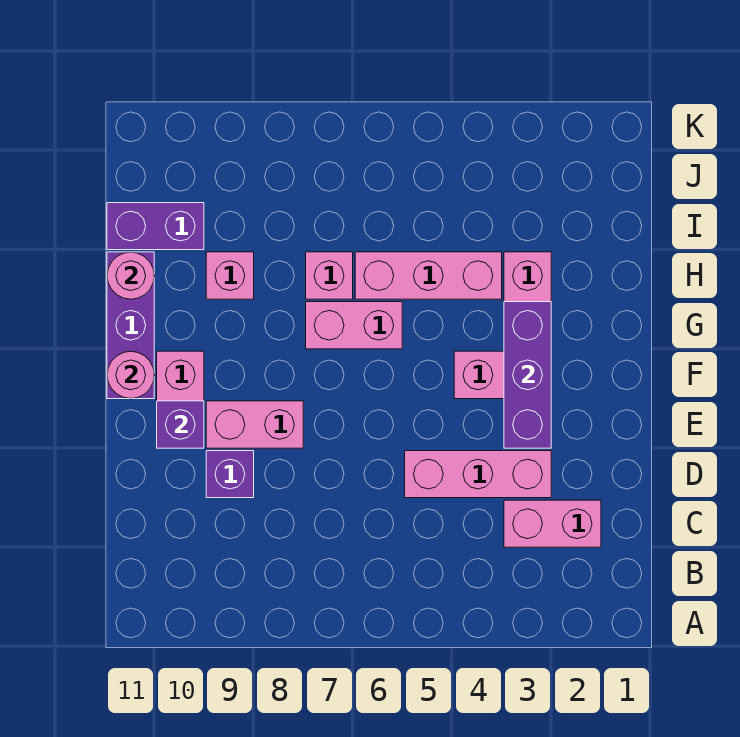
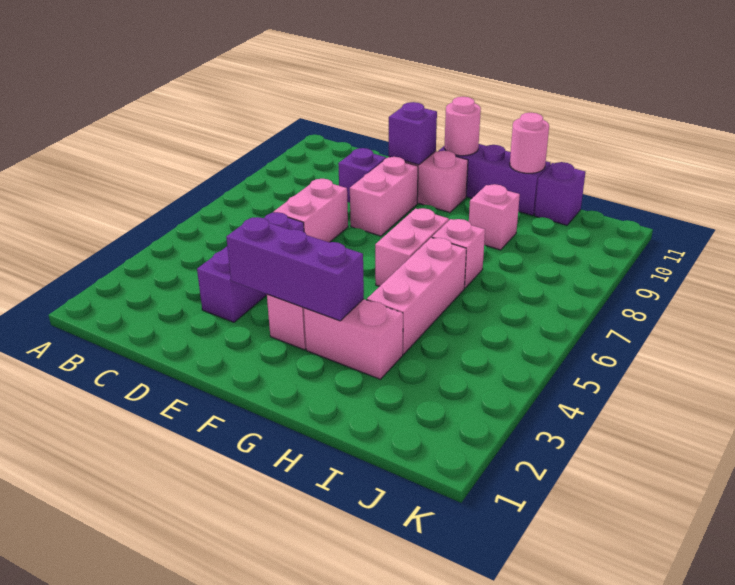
pink 1x2 brick [504,500,601,547] -> pink 1x2 brick moved to [274,179,348,242]
pink 1x3 brick [405,451,551,498] -> purple 1x3 brick [197,212,304,322]
purple 1x2 brick [107,203,204,250] -> purple 1x1 brick [534,162,585,225]

